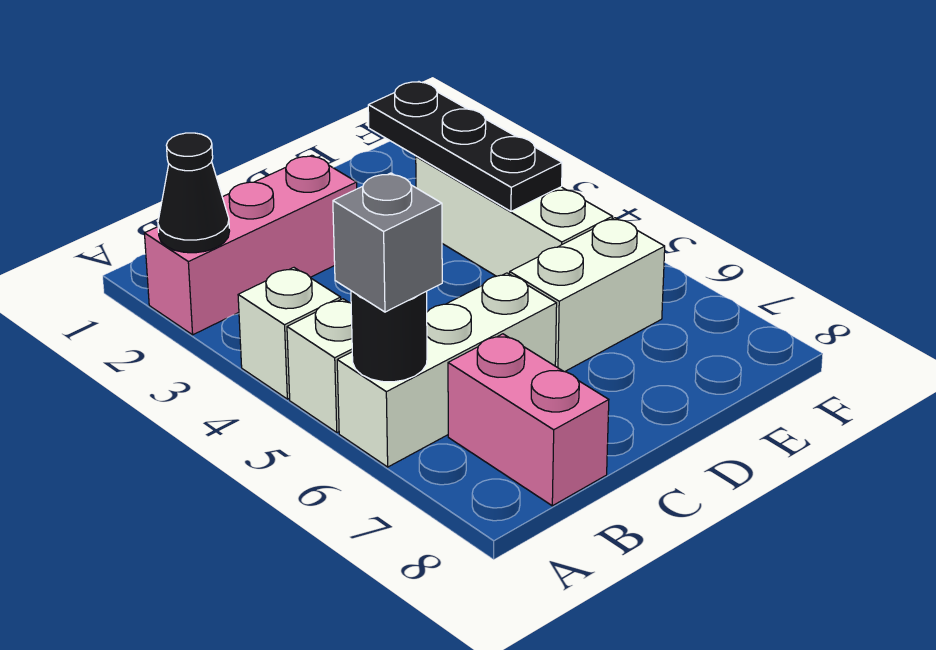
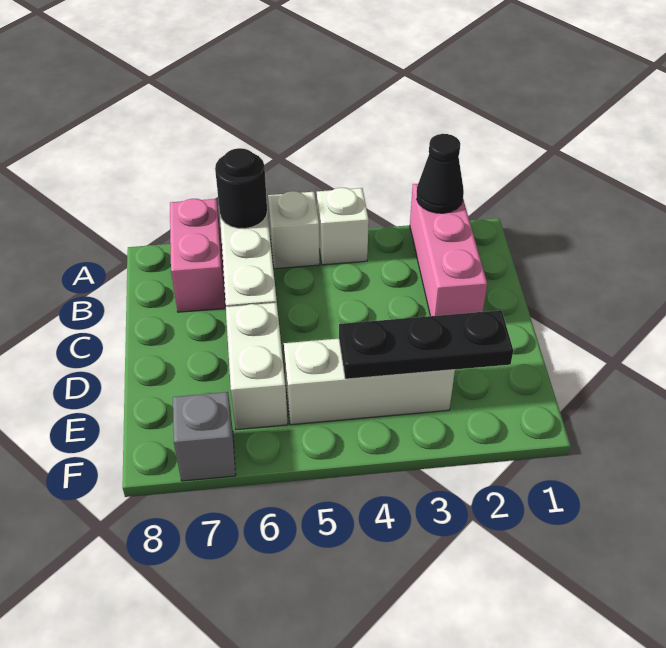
grey 1x1 brick [333,173,442,312] -> grey 1x1 brick moved to [173,392,236,481]
pink 1x2 brick [448,334,609,506] -> pink 1x2 brick turned to [170,199,225,312]

